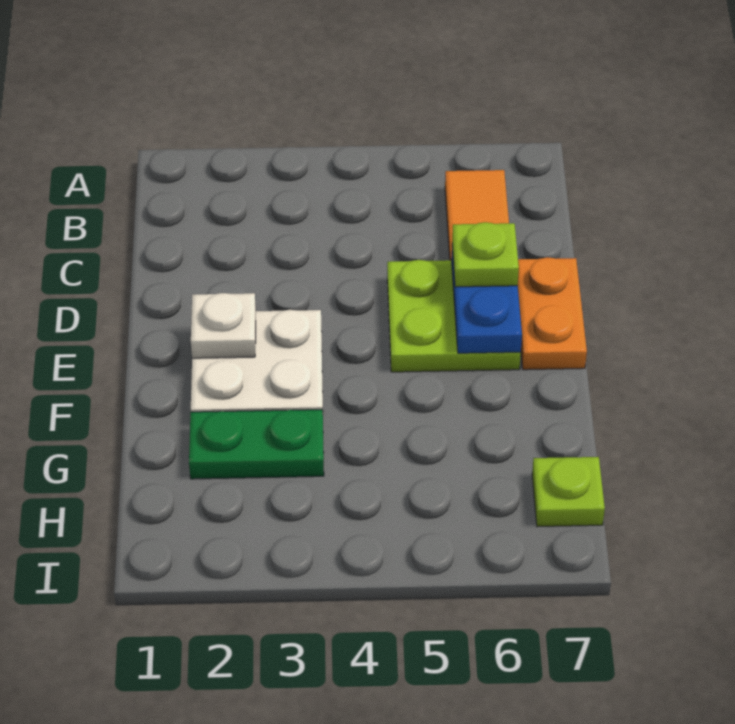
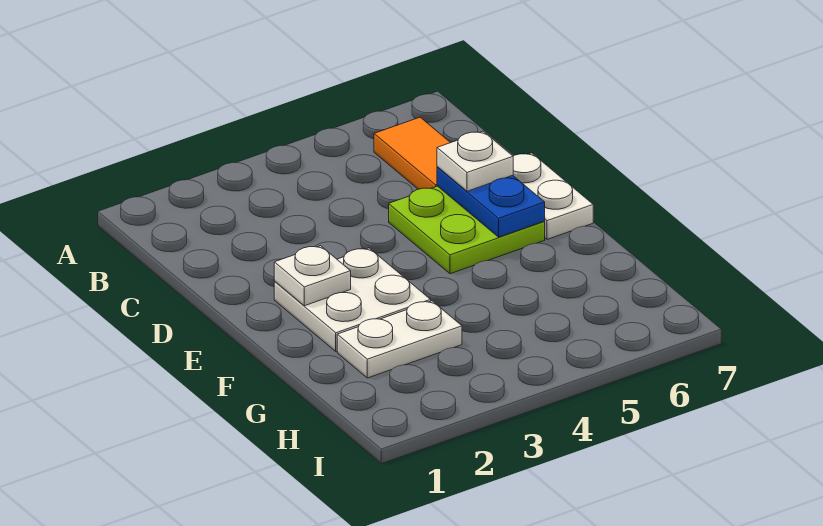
lime 1x1 plate [452,222,519,287] -> white 1x1 plate [437,131,513,191]
orange 1x2 plate [518,257,587,370] -> white 1x2 plate [513,153,593,239]
green 1x2 plate [189,410,324,479] -> white 1x2 plate [337,301,462,378]
lime 1x1 plate [532,457,605,527] -> none

